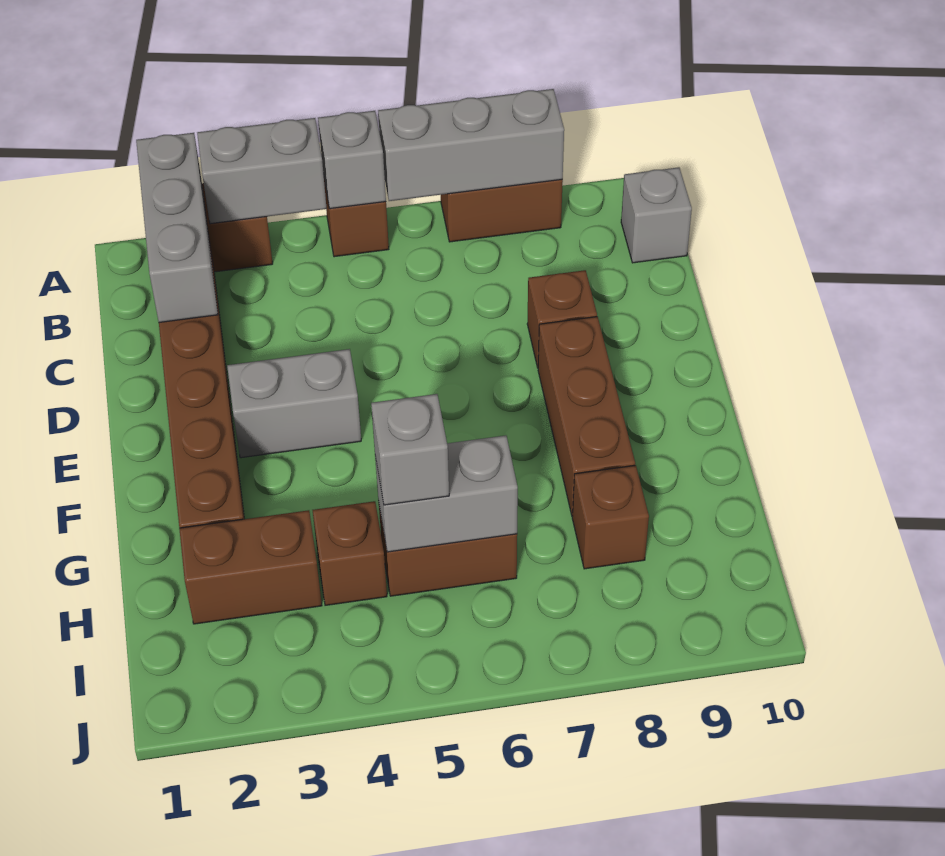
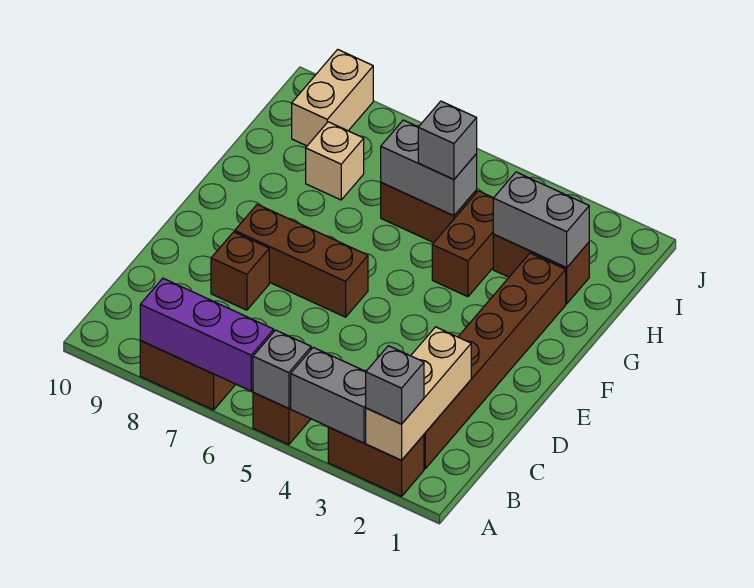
grey 1x3 brick [136,133,218,322] -> tan 1x3 brick [366,327,471,460]
grey 1x3 brick [378,89,564,201] -> purple 1x3 brick [140,278,274,391]
grey 1x1 brick [621,167,692,263] -> grey 1x1 brick moved to [366,346,424,424]
grey 1x2 brick [227,349,361,458] -> grey 1x2 brick moved to [493,172,589,268]
brown 1x3 brick [538,317,635,516] -> brown 1x3 brick turned to [235,204,368,317]
brown 1x1 brick [313,501,387,605] -> brown 1x2 brick [432,191,493,297]
brown 1x1 brick [572,465,649,569] -> tan 1x1 brick [306,122,364,200]
none -> tan 1x2 brick [292,49,373,146]

